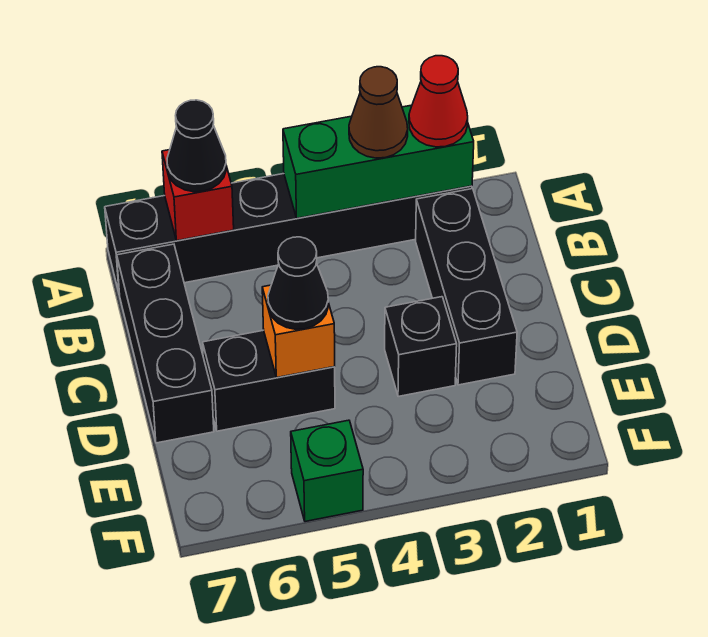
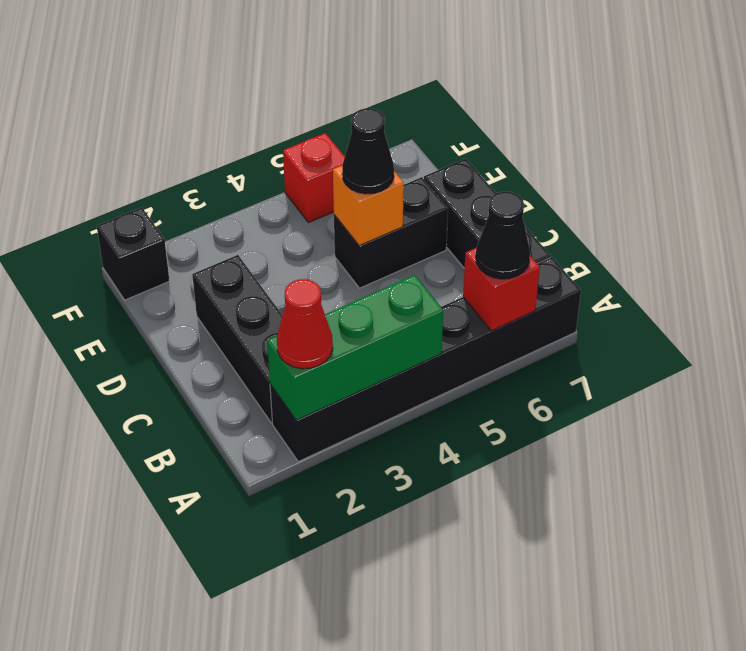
brown 1x1 cone [349,67,408,158] -> none
black 1x1 brick [385,297,457,397] -> black 1x1 brick moved to [97,208,169,300]
green 1x1 brick [291,420,363,522] -> red 1x1 brick [283,133,345,223]

